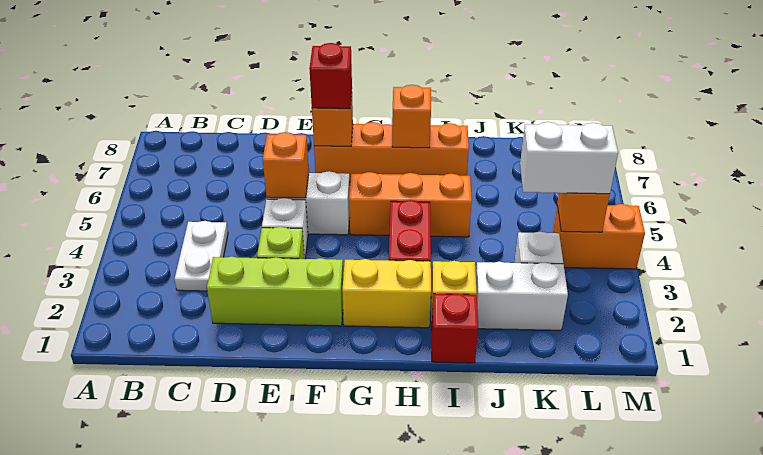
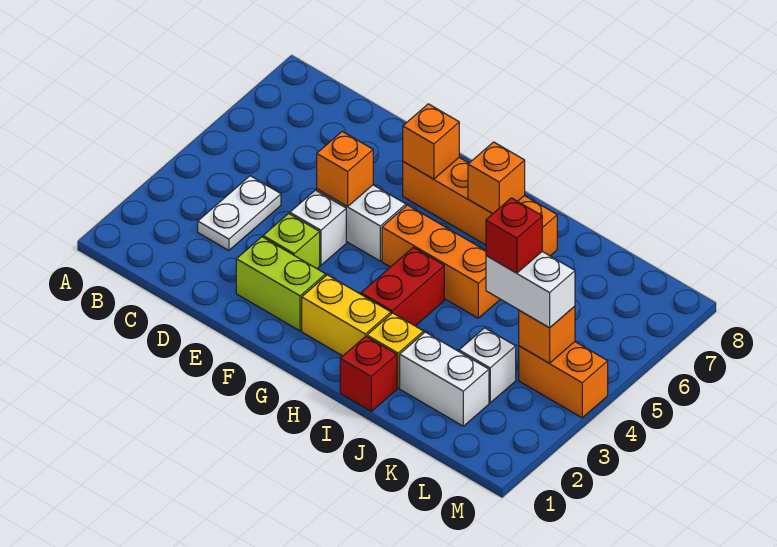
lime 1x3 brick [207,257,343,326] -> lime 1x2 brick [236,237,326,331]
red 1x1 brick [309,43,352,109] -> red 1x1 brick moved to [486,198,542,273]

